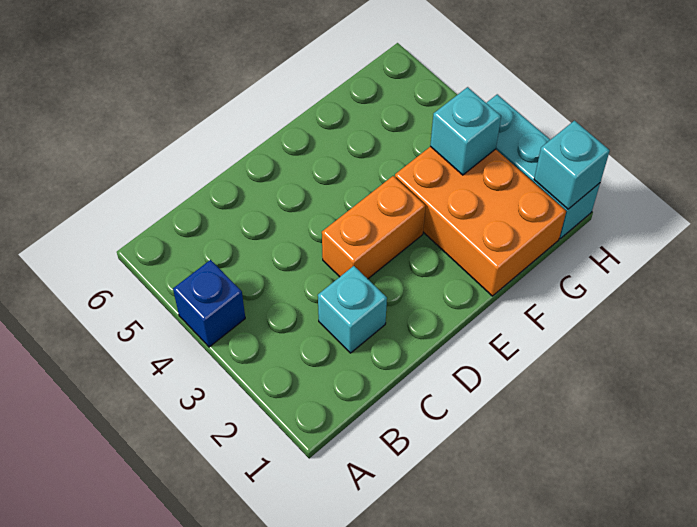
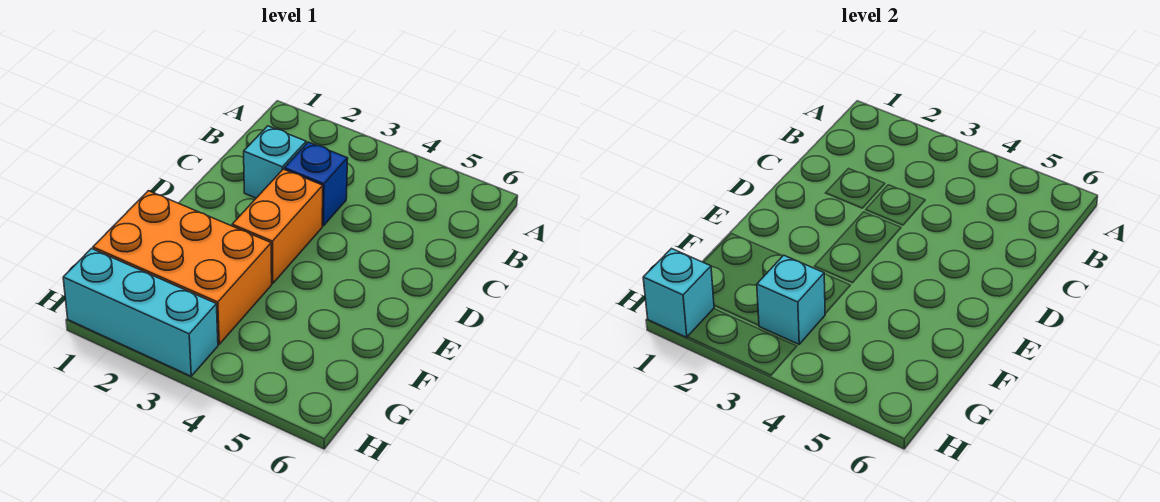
blue 1x1 brick [173,260,245,347] -> blue 1x1 brick moved to [284,142,348,226]

